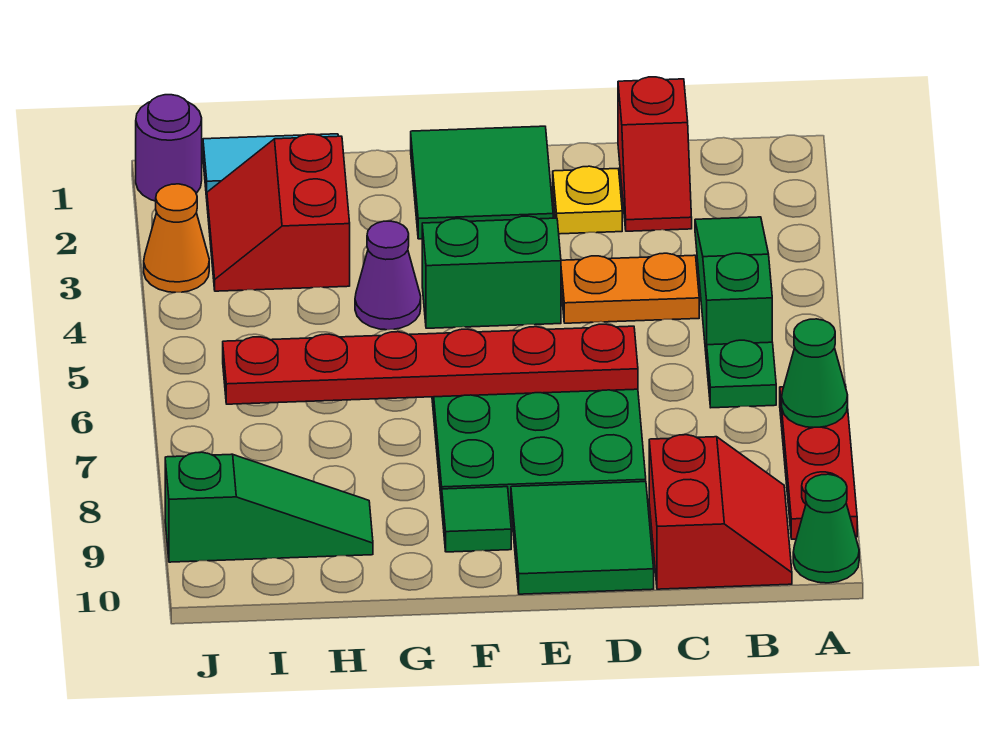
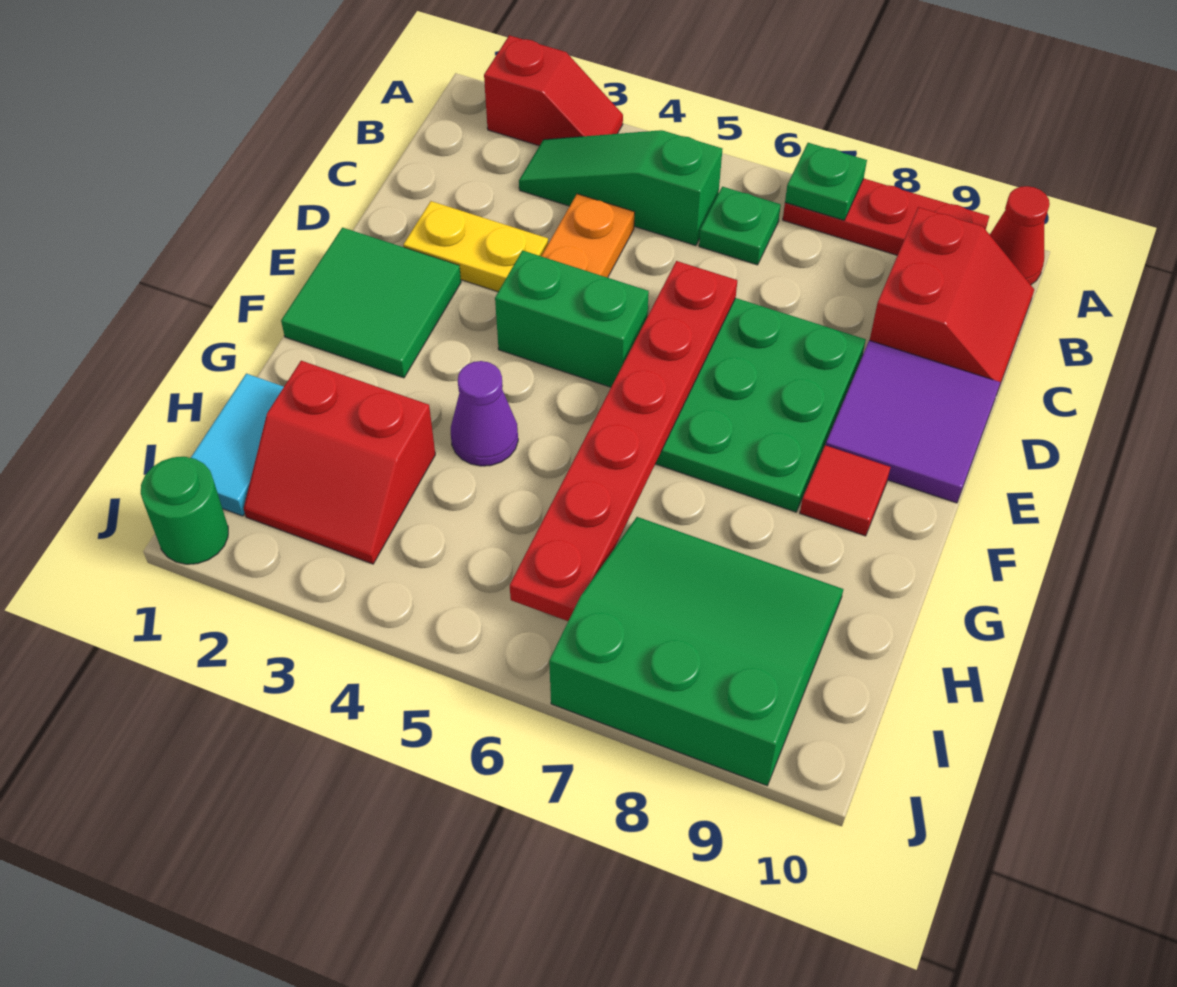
green 1x1 cone [782,319,848,428] -> green 1x1 plate [785,143,867,220]
green 1x1 cone [793,474,859,583] -> red 1x1 cone [990,186,1050,285]
red 2x2 slope [649,435,792,589] -> red 2x2 slope turned to [870,207,1034,389]
red 1x2 slope [618,77,692,231] -> red 1x2 slope moved to [484,35,623,146]
yellow 1x1 plate [553,166,622,234] -> yellow 1x2 plate [403,201,548,292]
green 2x2 tile [511,482,654,594] -> purple 2x2 tile [826,340,1000,503]
green 1x2 brick [422,216,561,328] -> green 1x2 brick turned to [495,251,649,387]
green 1x1 tile [442,487,511,552] -> red 1x1 tile [800,445,890,536]
green 1x3 slope [165,452,373,562] -> green 3x3 slope [549,517,843,786]
purple 1x1 round brick [136,95,202,201] -> green 1x1 round brick [141,457,228,564]
orange 1x1 cone [144,184,209,292] -> none

